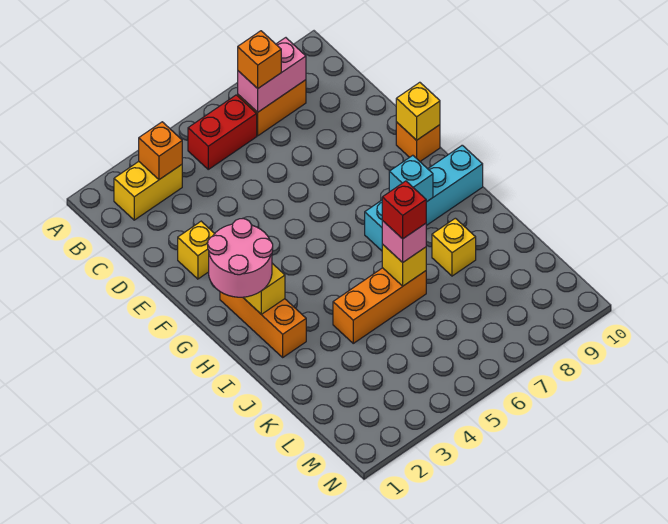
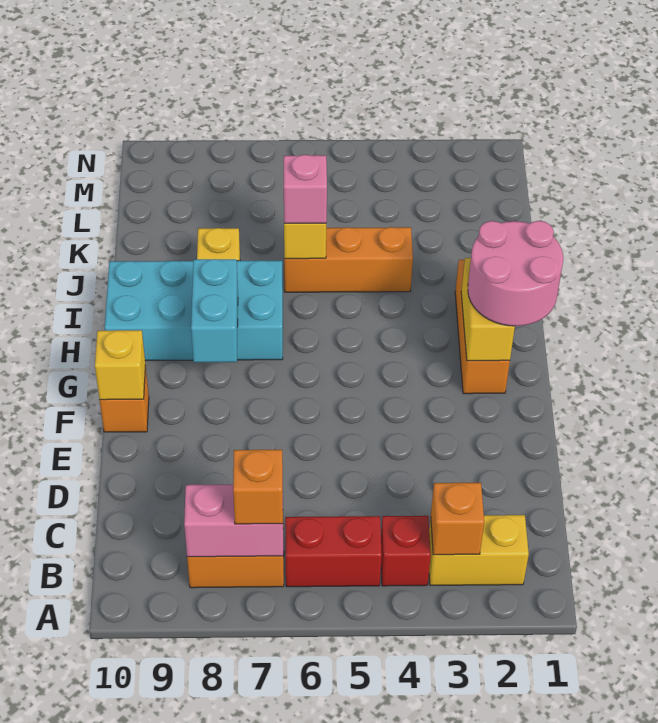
yellow 1x1 brick [178,221,215,279] -> none
cyan 1x4 brick [365,145,483,251] -> cyan 2x4 brick [105,260,283,361]
cyan 1x1 brick [389,155,433,202] -> cyan 1x2 brick [191,259,238,362]
red 1x1 brick [382,181,426,239] -> red 1x1 brick moved to [381,516,431,586]

